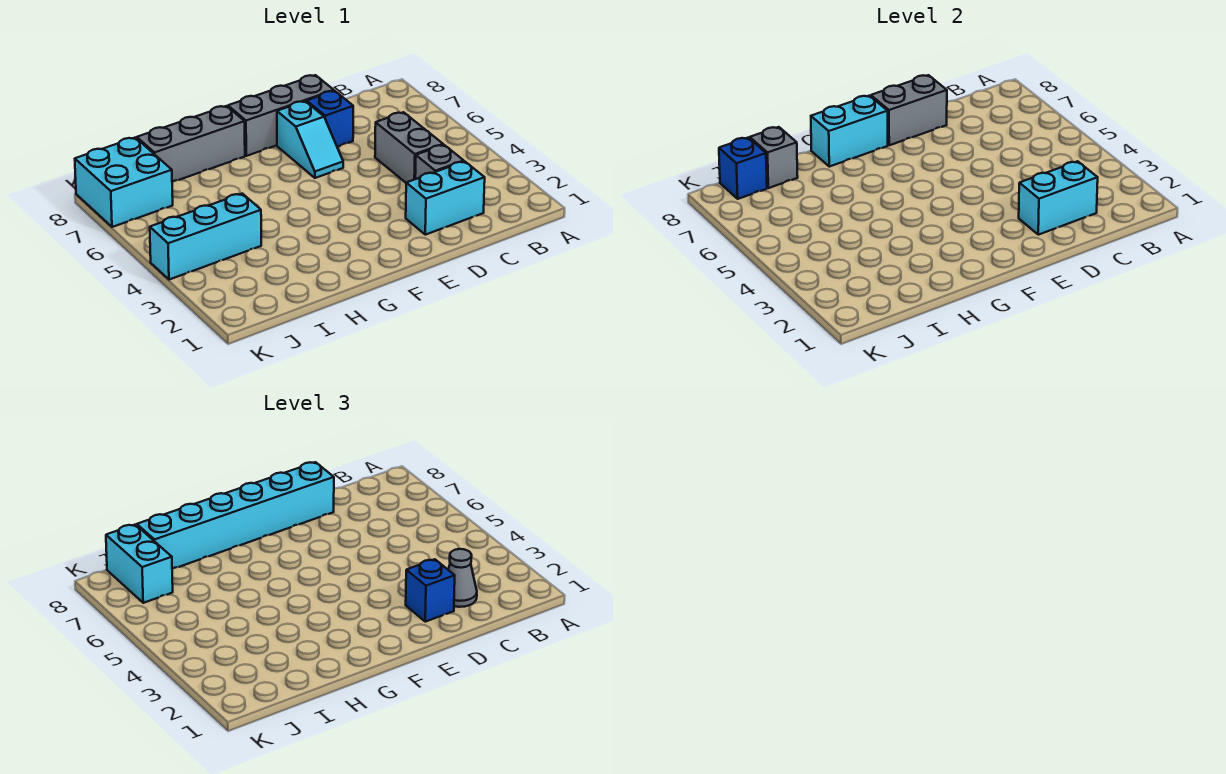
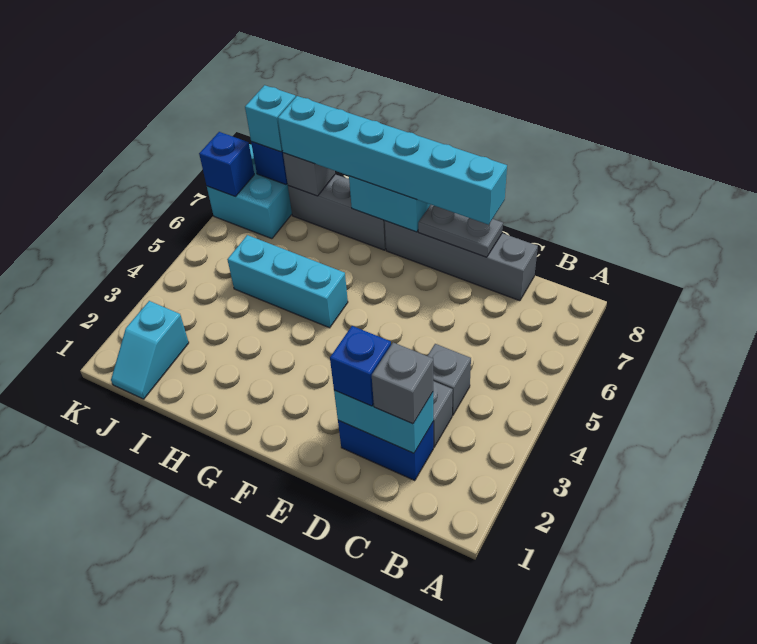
cyan 1x2 brick [406,161,485,235] -> blue 1x2 brick [338,420,433,480]
grey 1x1 cone [448,549,477,607] -> grey 1x1 brick [372,342,433,424]
grey 1x2 brick [375,112,443,183] -> grey 1x1 brick [428,344,471,415]
blue 1x1 brick [307,91,353,147] -> blue 1x1 brick moved to [199,132,254,196]
grey 1x3 brick [228,75,334,156] -> grey 1x4 brick [385,221,538,301]
grey 1x2 brick [871,75,947,145] -> grey 1x2 plate [418,205,503,257]
cyan 1x2 slope [277,101,343,178] -> cyan 1x2 slope moved to [111,301,189,399]
cyan 1x3 brick [150,194,261,280] -> cyan 1x3 brick moved to [227,235,348,328]
cyan 1x2 brick [106,525,173,603] -> cyan 1x1 brick [245,85,296,152]

